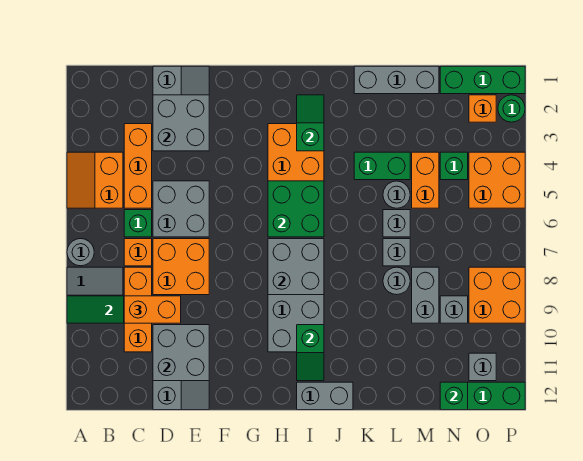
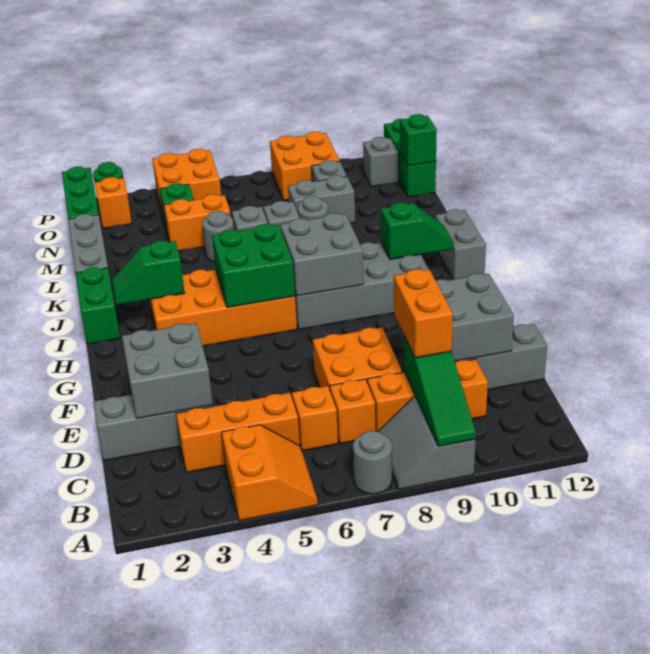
orange 2x2 slope [67,152,123,208] -> orange 2x2 slope turned to [222,425,318,521]
green 1x1 brick [124,210,152,237] -> orange 1x1 brick [292,386,338,451]
grey 2x2 brick [153,181,209,237] -> none
green 1x2 brick [354,152,410,180] -> green 1x2 brick moved to [76,267,120,344]

